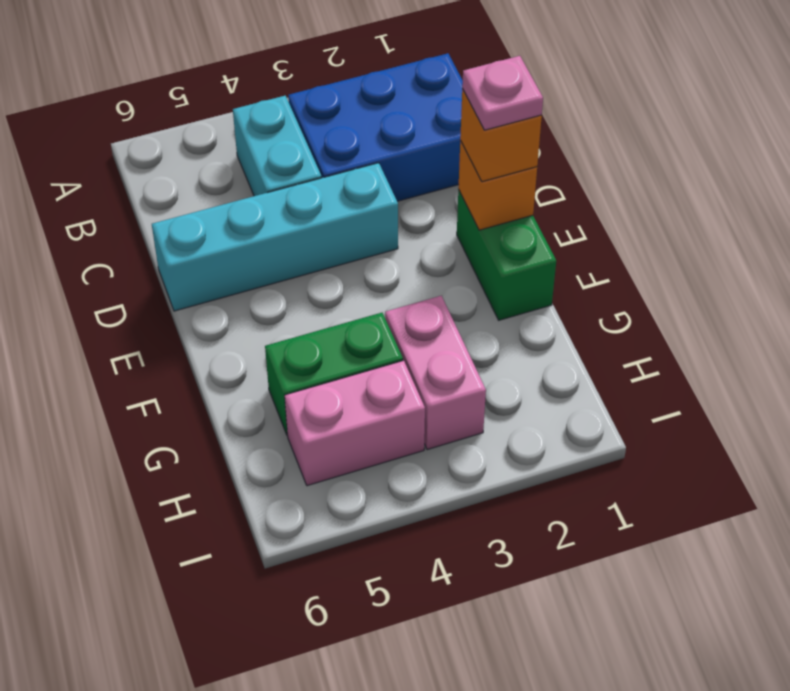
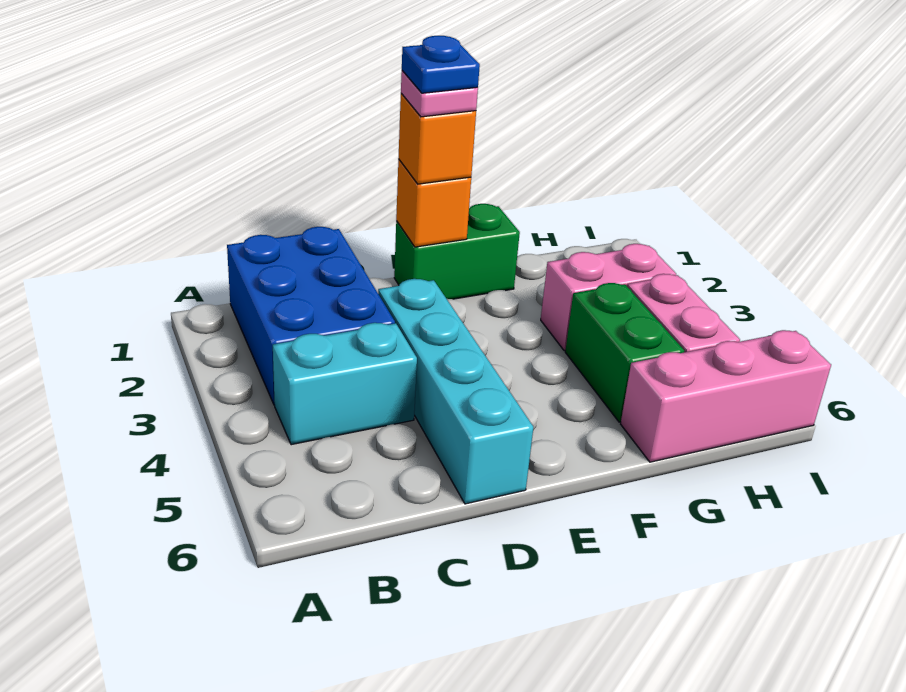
none -> blue 1x1 plate [402,36,480,93]
none -> pink 1x3 brick [621,330,831,462]

